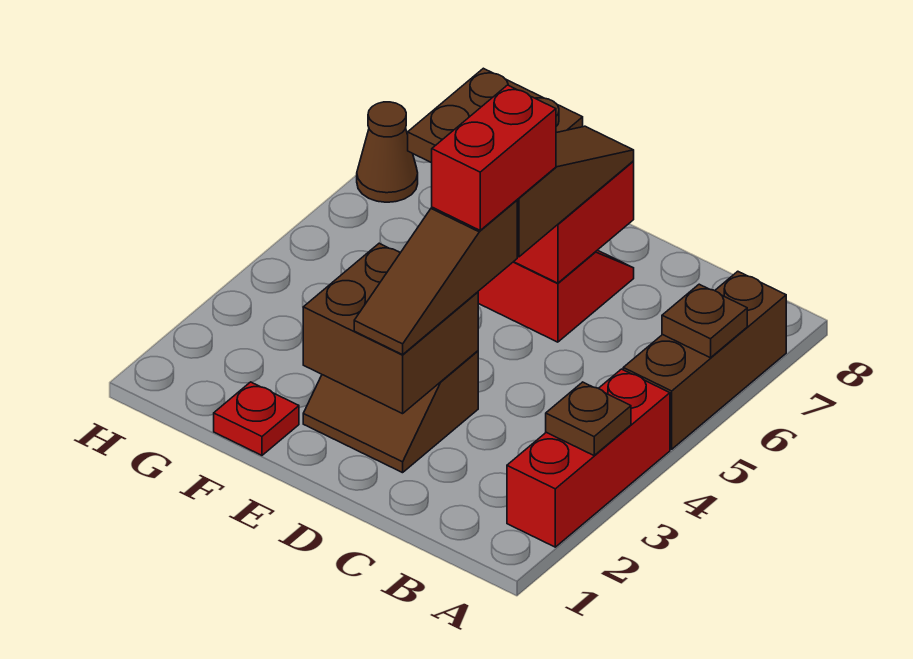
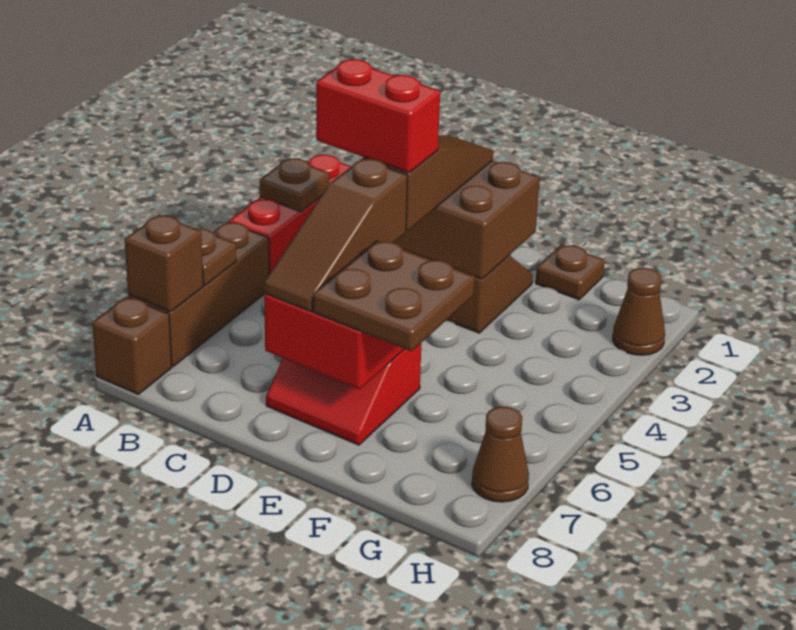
none -> brown 1x1 brick [125,215,203,312]
none -> brown 1x1 brick [92,297,172,394]
red 1x2 brick [432,85,556,230] -> red 1x2 brick turned to [316,59,440,173]
red 1x1 plate [214,382,299,455] -> brown 1x1 plate [536,244,605,300]
none -> brown 1x1 cone [613,268,665,355]

